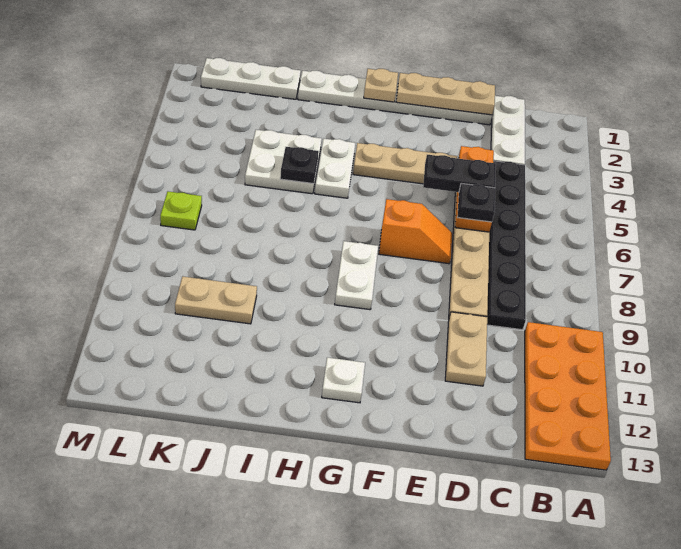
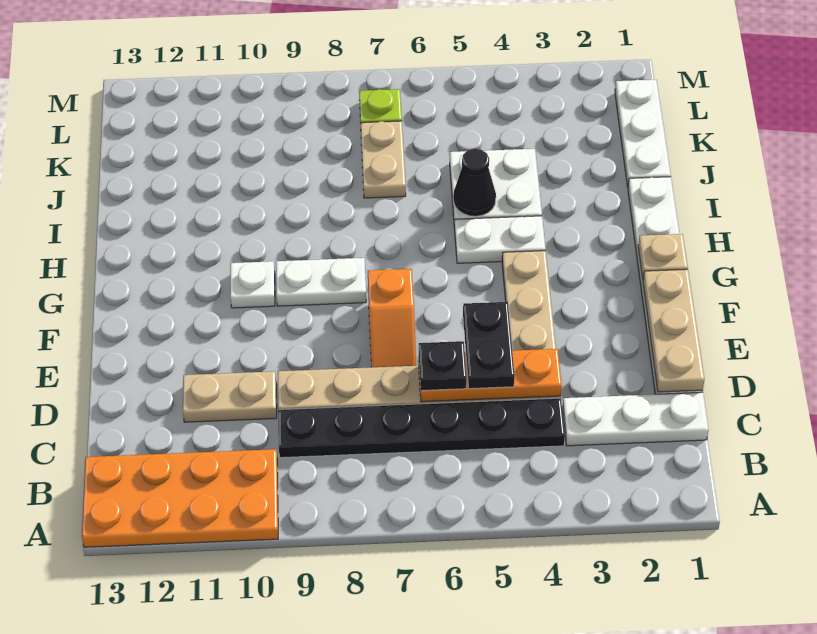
white 1x1 plate [322,357,365,403] -> white 1x1 plate moved to [230,261,275,308]
black 1x1 plate [280,147,319,184] -> black 1x1 cone [453,149,496,216]
tan 1x2 plate [175,276,257,324] -> tan 1x2 plate moved to [361,121,406,198]

